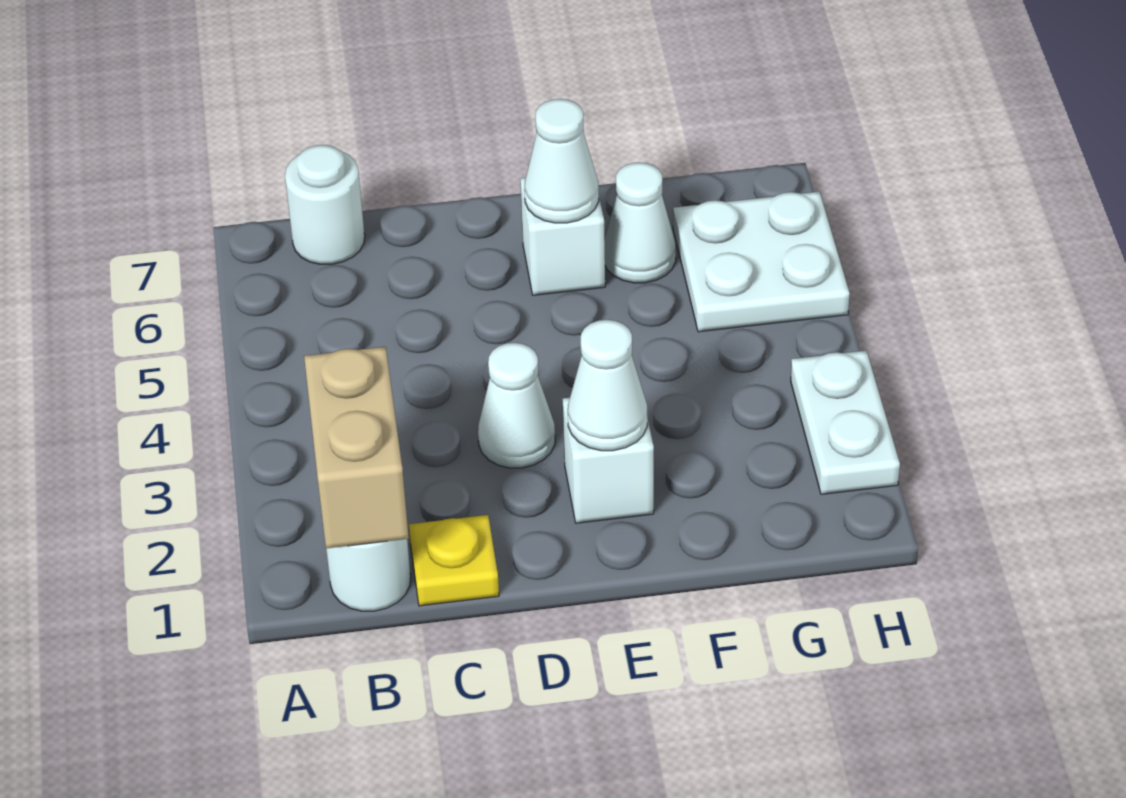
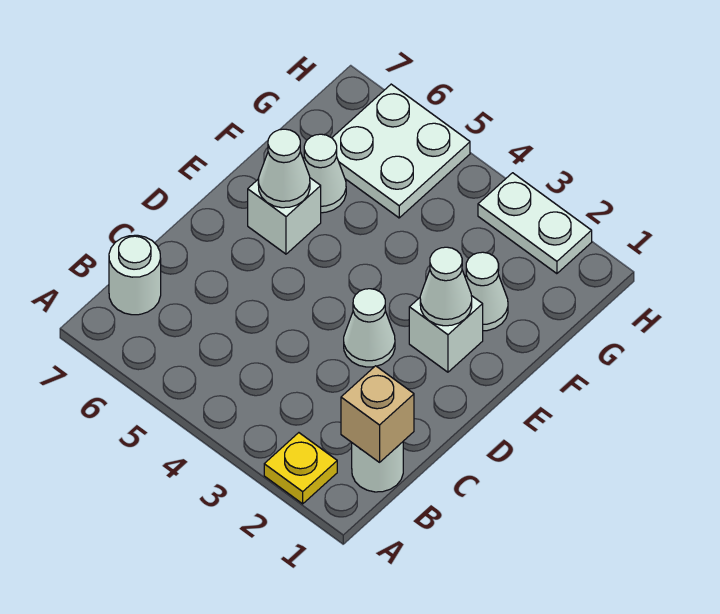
tan 1x2 brick [304,347,409,548] -> tan 1x1 brick [341,366,414,462]
yellow 1x1 plate [409,515,499,606] -> yellow 1x1 plate moved to [264,433,337,504]
none -> white 1x1 cone [465,252,508,331]

